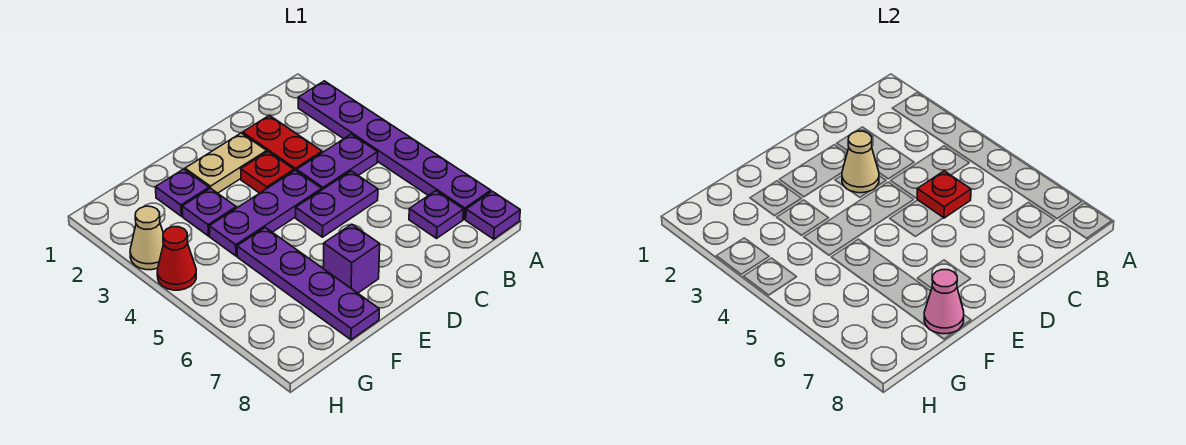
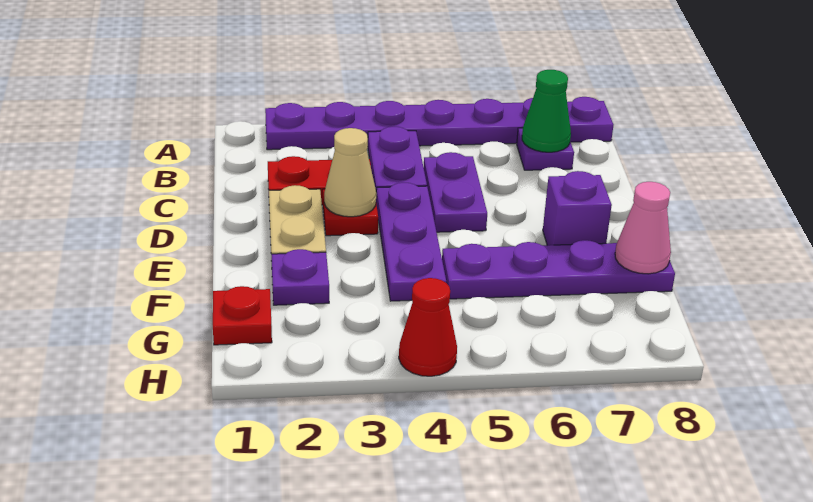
none -> green 1x1 cone [522,70,571,152]
red 1x1 plate [917,171,971,218] -> red 1x1 plate moved to [213,286,272,345]
purple 1x1 plate [182,188,236,236] -> none
tan 1x1 cone [130,206,163,270] -> none

